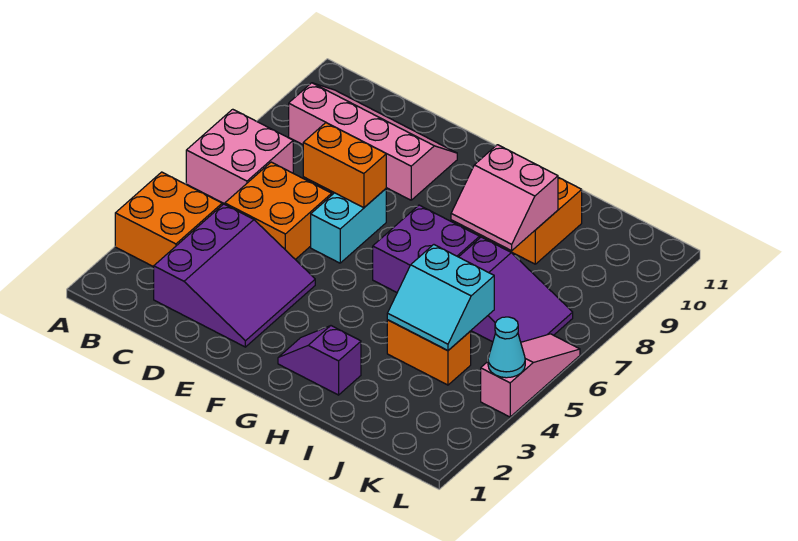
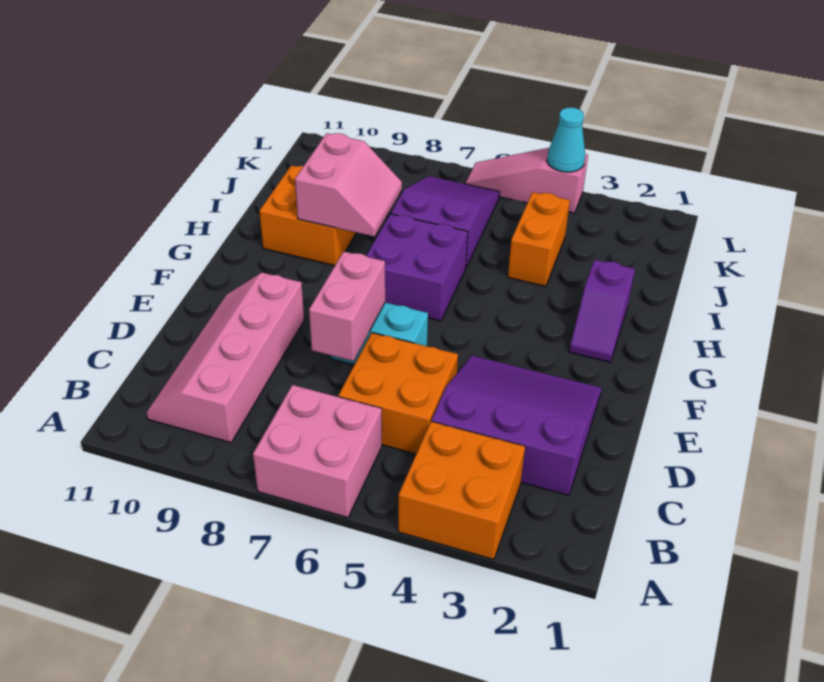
orange 1x2 brick [303,123,386,208] -> pink 1x2 brick [309,252,385,361]
cyan 2x2 slope [387,245,494,351] -> none

